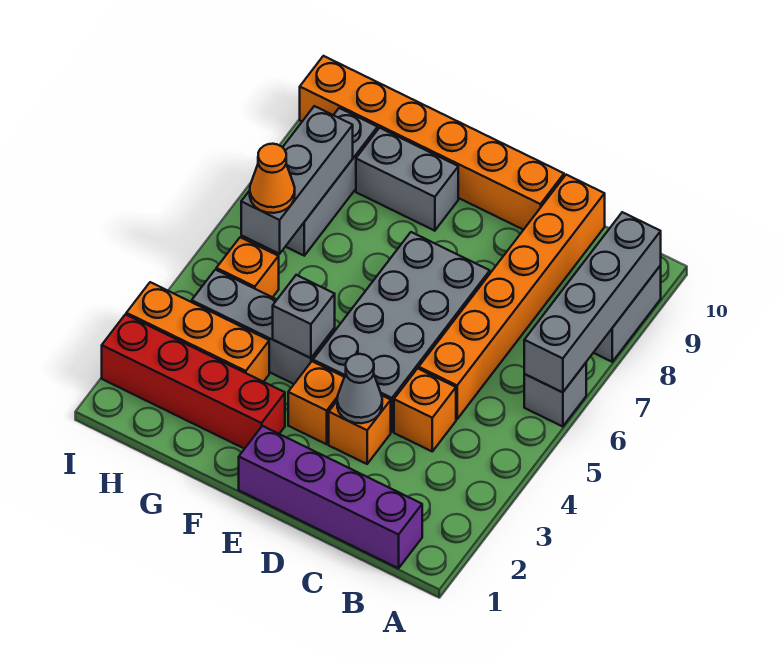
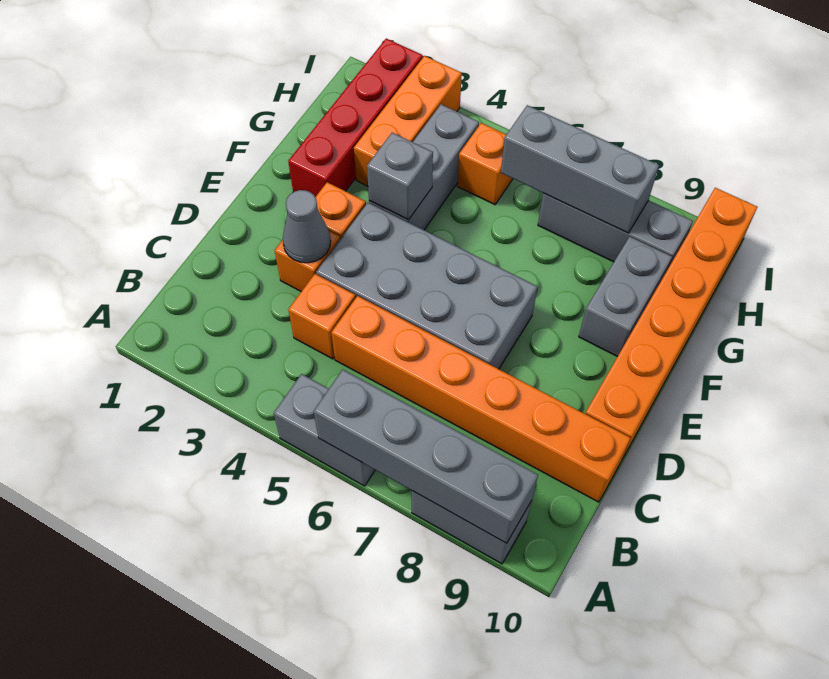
grey 1x1 brick [524,363,586,427] -> grey 1x2 brick [274,374,375,486]
purple 1x4 brick [239,426,422,568] -> none
orange 1x1 cone [250,144,295,213] -> none

